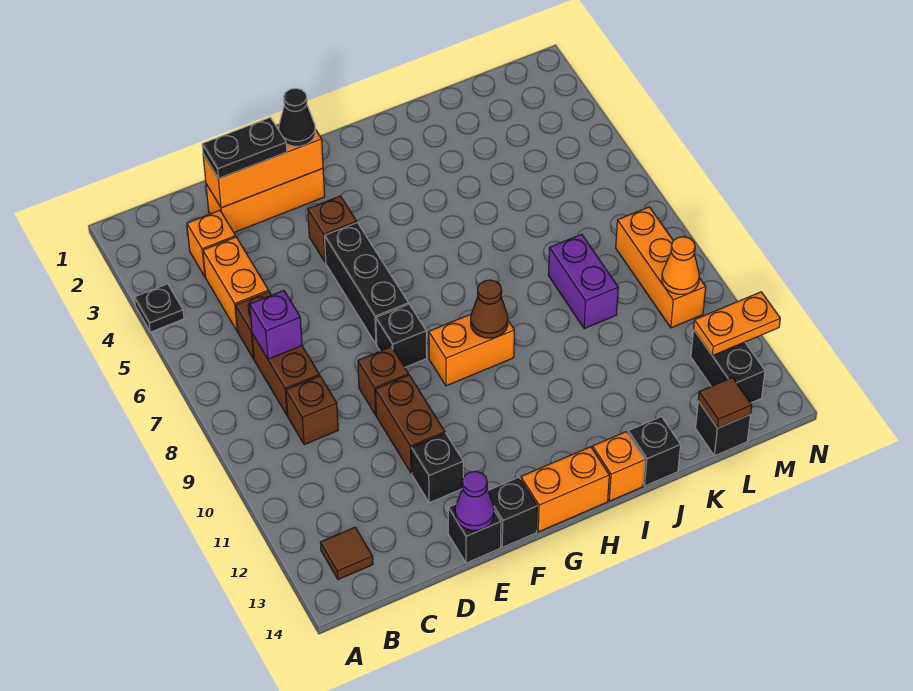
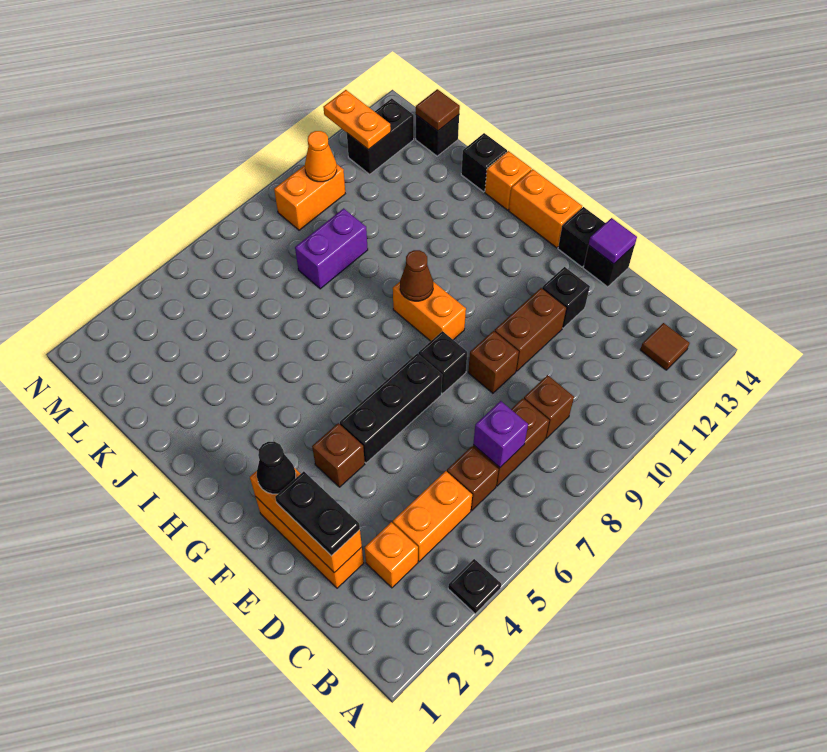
purple 1x1 cone [455,471,494,530] -> purple 1x1 tile [589,218,637,264]
orange 1x3 brick [616,207,706,328] -> orange 1x2 brick [274,165,345,230]

